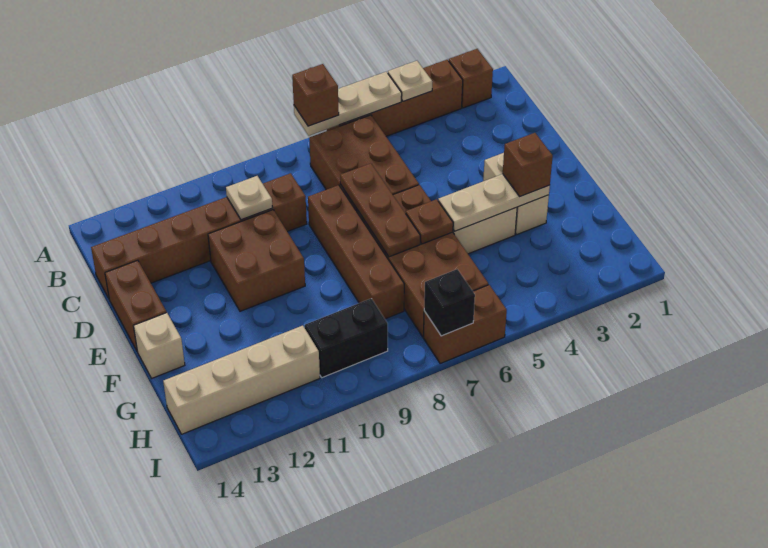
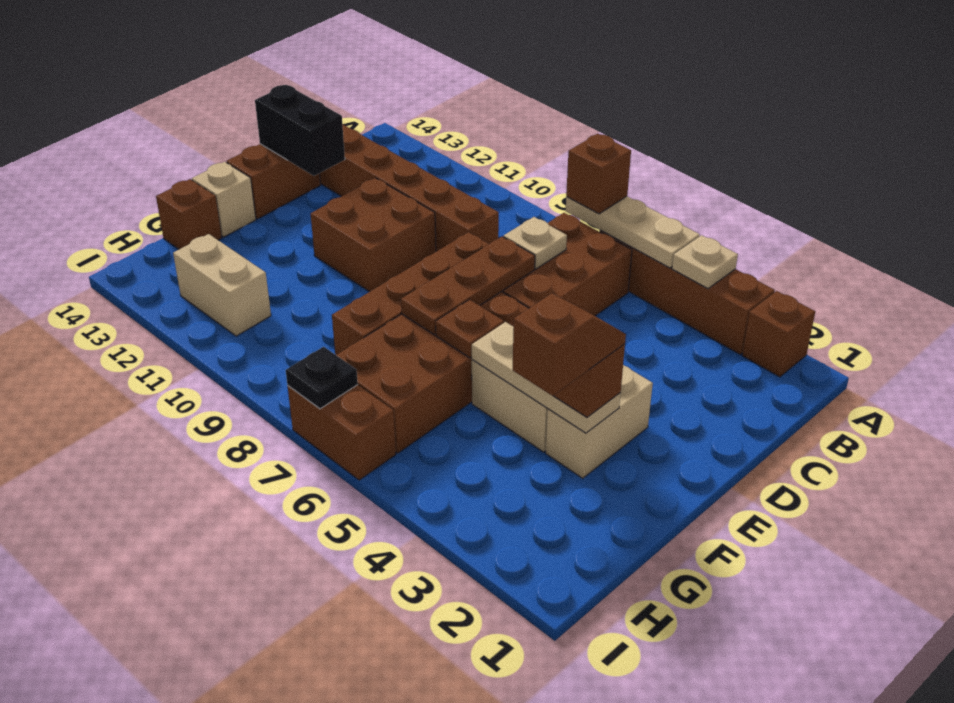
tan 1x1 plate [226,176,273,220] -> tan 1x1 plate moved to [504,217,567,269]
none -> brown 1x2 slope [513,293,626,396]
none -> brown 1x1 brick [156,179,222,249]
black 1x2 brick [305,299,388,378] -> black 1x2 brick moved to [255,85,345,176]
tan 1x4 brick [163,326,320,434] -> tan 1x2 brick [173,234,271,336]
black 1x1 brick [424,269,475,336] -> black 1x1 plate [286,347,358,409]

